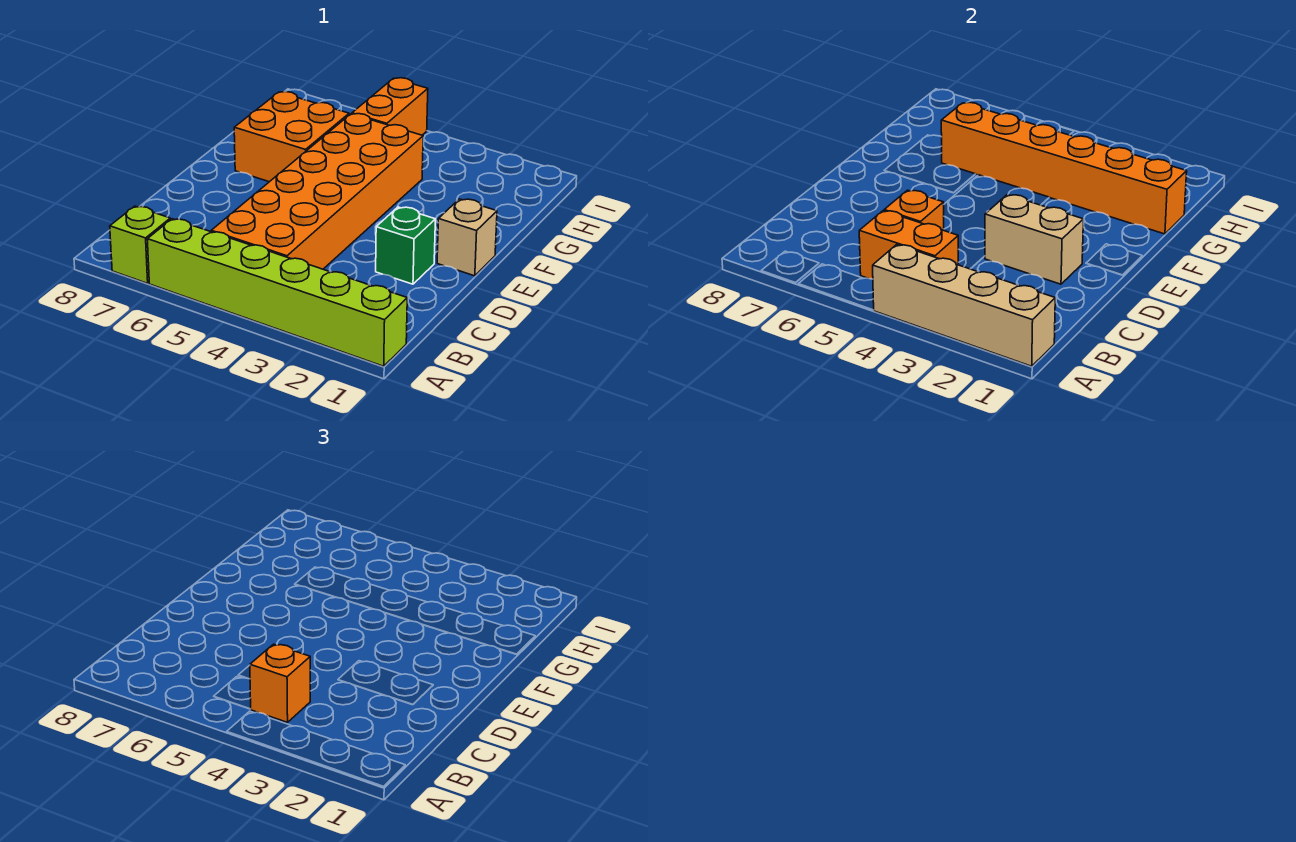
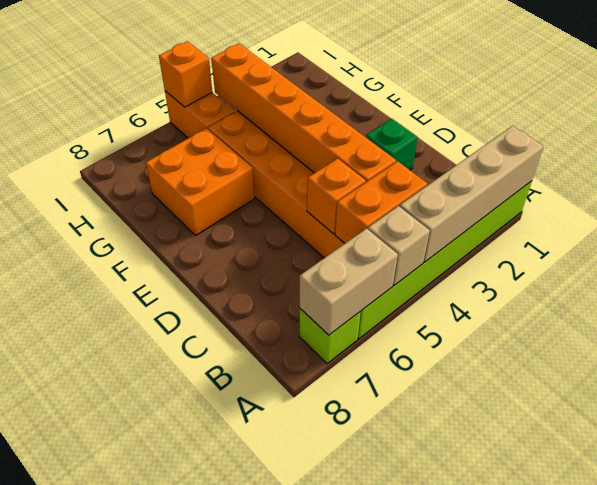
orange 1x1 brick [250,644,310,722] -> orange 1x1 brick moved to [159,41,212,107]
tan 1x2 brick [985,195,1083,284] -> tan 1x2 brick moved to [300,228,398,335]
tan 1x1 brick [437,199,497,276] -> tan 1x1 brick moved to [368,206,430,285]
orange 1x6 brick [941,102,1187,234] -> orange 1x6 brick turned to [211,44,396,182]

